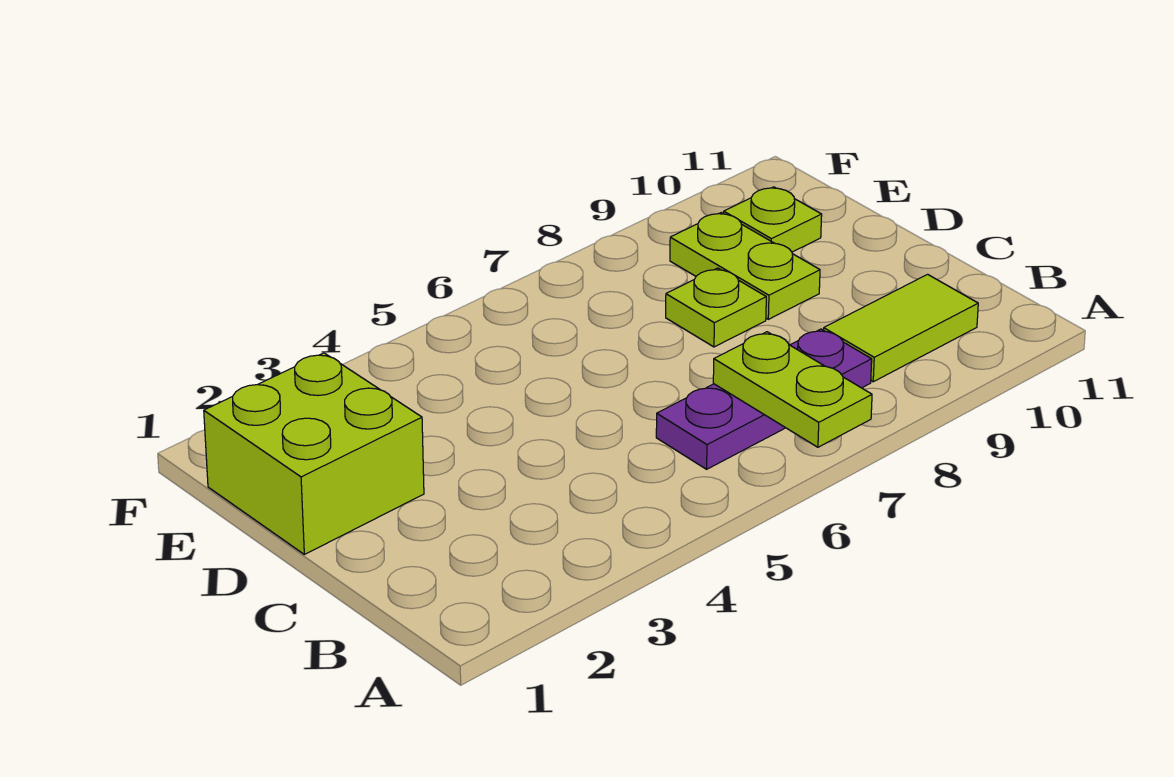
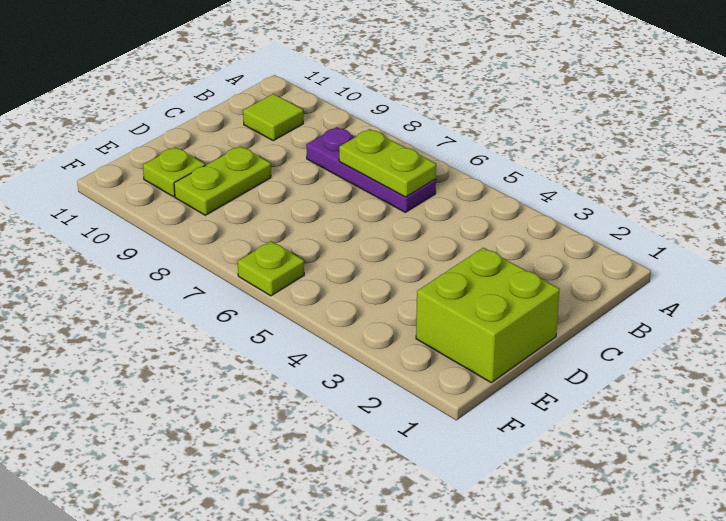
lime 1x2 plate [713,332,872,447] -> lime 1x2 plate turned to [339,129,436,197]
lime 1x2 tile [824,274,978,382] -> lime 1x1 tile [243,94,303,141]
lime 1x1 plate [666,268,766,347] -> lime 1x1 plate moved to [238,241,304,296]

